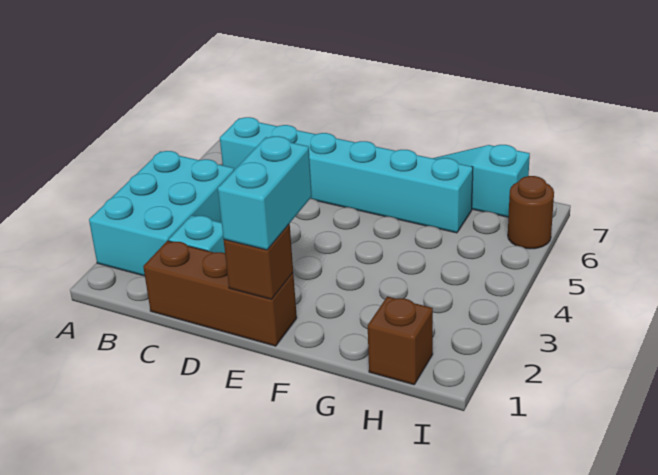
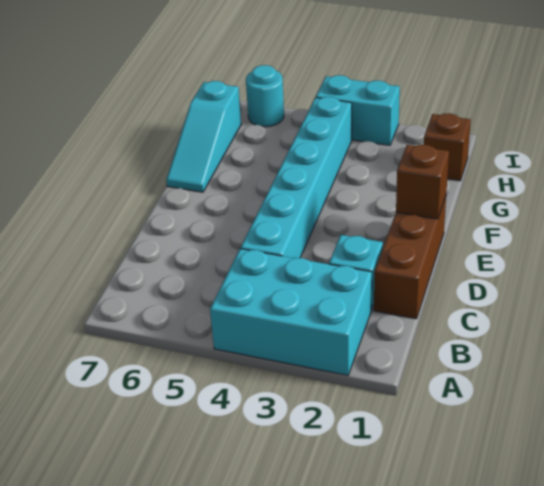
cyan 1x6 brick [220,117,473,233] -> cyan 1x6 brick moved to [241,97,352,258]
cyan 1x2 brick [218,136,312,250] -> cyan 1x2 brick moved to [316,75,400,145]
brown 1x1 round brick [508,176,554,249] -> cyan 1x1 round brick [246,65,284,127]

